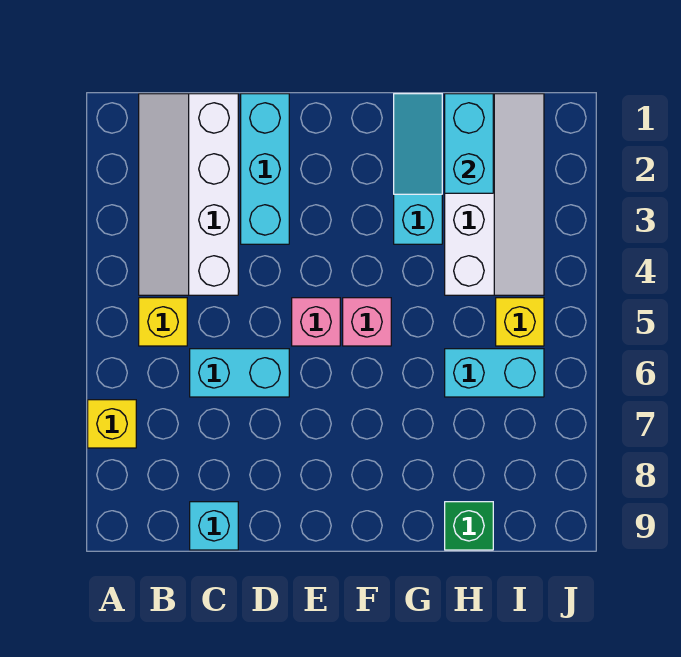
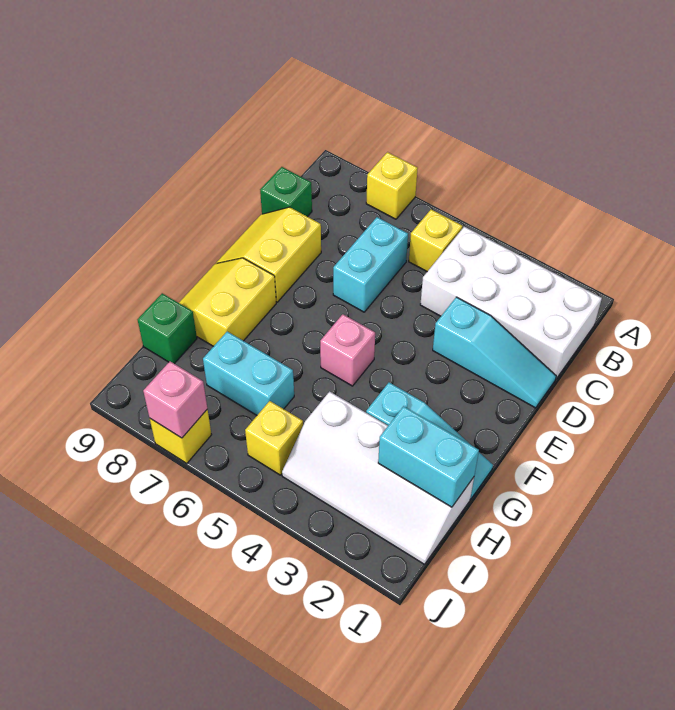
white 2x4 slope [139,94,238,295] -> white 2x4 brick [420,227,602,379]
cyan 1x1 brick [190,502,238,550] -> green 1x1 brick [260,167,312,217]
cyan 1x3 brick [241,94,289,244] -> cyan 1x3 slope [433,297,556,408]
none -> yellow 2x2 slope [216,207,321,302]
pink 1x1 brick [292,298,340,346] -> pink 1x1 brick moved to [143,361,207,438]
none -> yellow 2x2 slope [179,258,276,346]
cyan 1x2 brick [445,349,544,397] -> cyan 1x2 brick turned to [203,332,294,415]
none -> yellow 1x1 brick [150,409,212,463]

